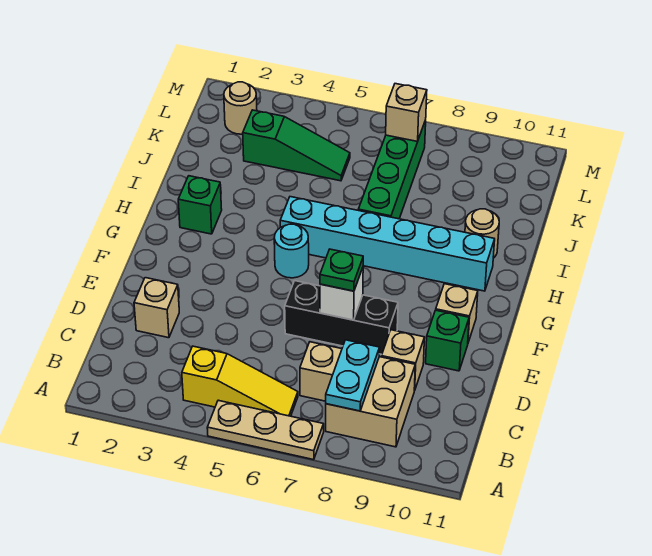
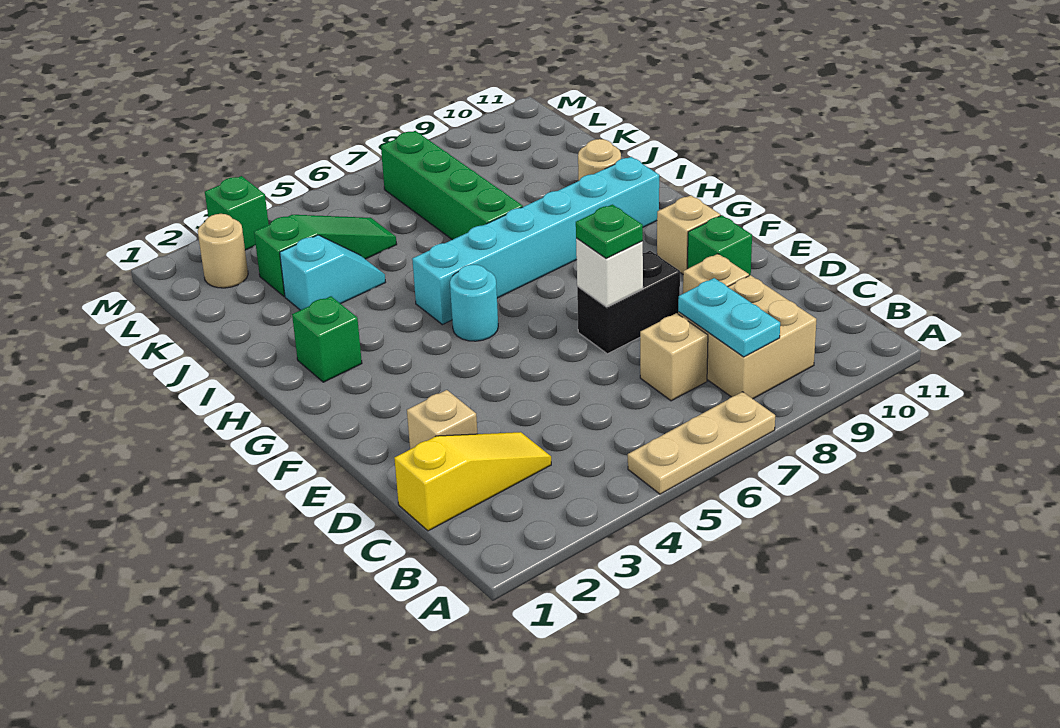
yellow 1x3 slope [182,346,298,416] -> yellow 1x3 slope moved to [394,432,551,531]
black 1x3 brick [285,281,398,354] -> black 1x2 brick [577,251,680,354]
none -> cyan 1x2 slope [280,235,386,310]
tan 1x1 brick [386,84,427,141] -> none
none -> green 1x1 brick [205,176,269,250]

